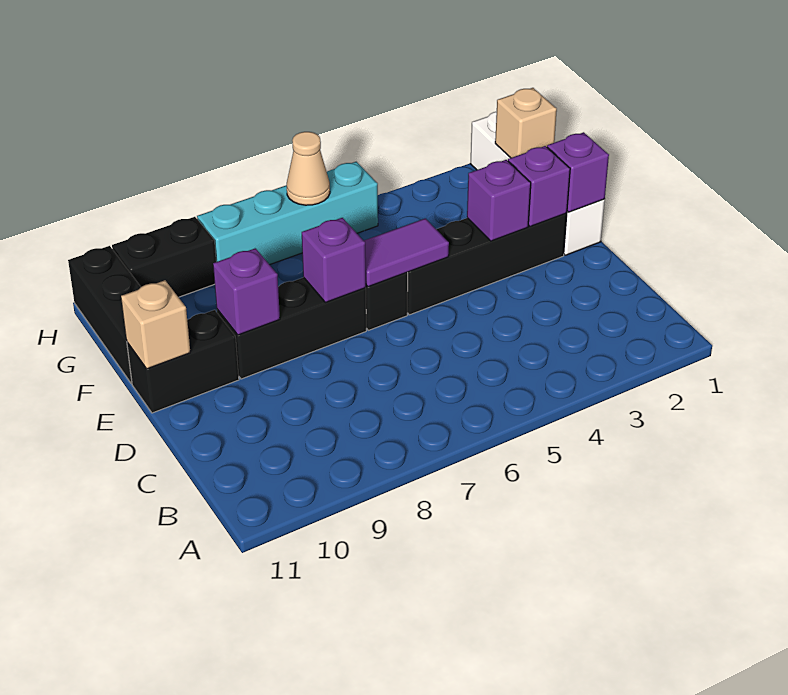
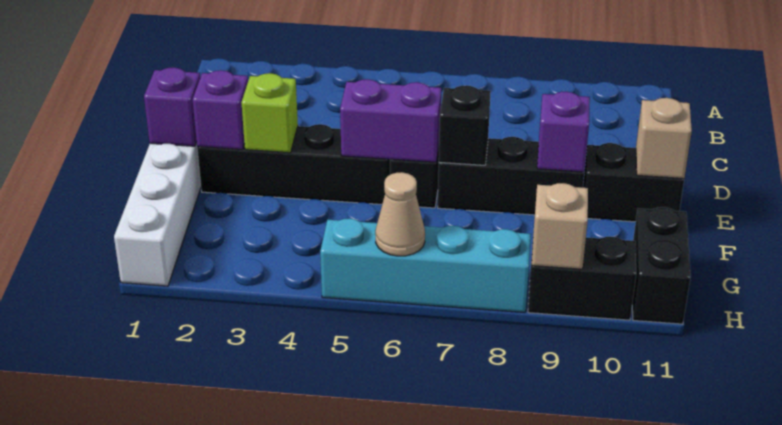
purple 1x1 brick [467,160,531,241] -> lime 1x1 brick [241,73,298,153]
purple 1x2 tile [364,218,449,287] -> purple 1x2 brick [340,79,441,162]
purple 1x1 brick [302,218,366,302] -> black 1x1 brick [439,85,491,165]
black 1x3 brick [68,246,141,384] -> black 1x2 brick [632,207,691,324]
tan 1x1 brick [495,88,557,158] -> tan 1x1 brick moved to [532,183,588,269]

